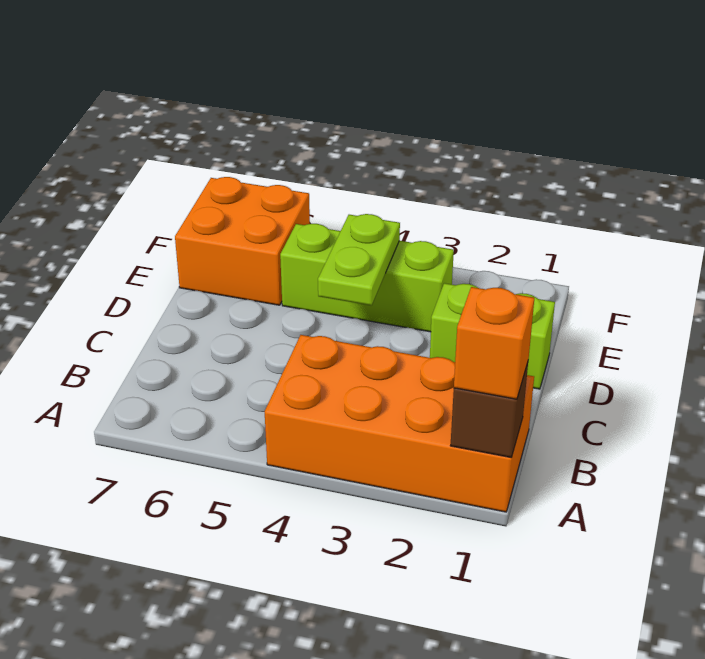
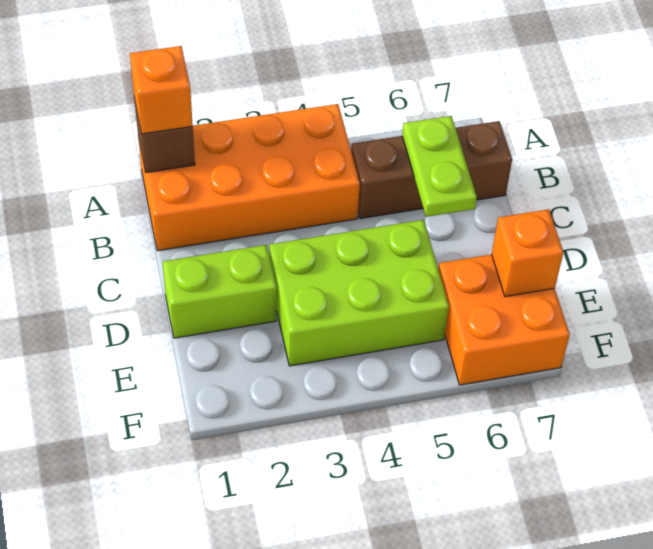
none -> brown 1x3 brick [351,121,512,219]
lime 1x2 plate [318,214,400,306] -> lime 1x2 plate moved to [402,116,477,217]
lime 1x3 brick [280,224,454,332] -> lime 2x3 brick [269,220,449,366]
none -> orange 1x1 brick [492,209,563,297]

